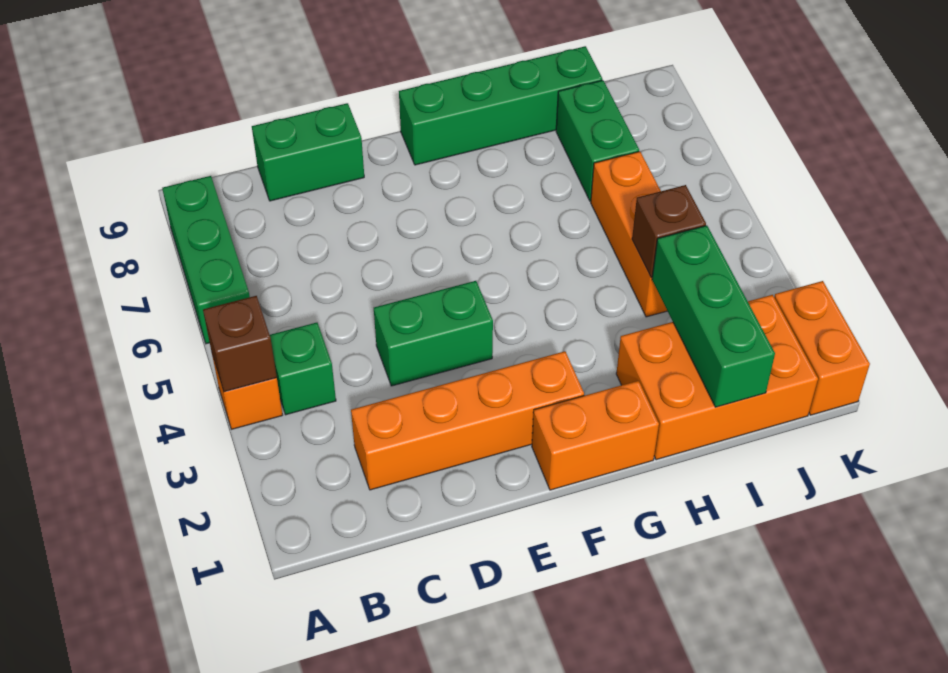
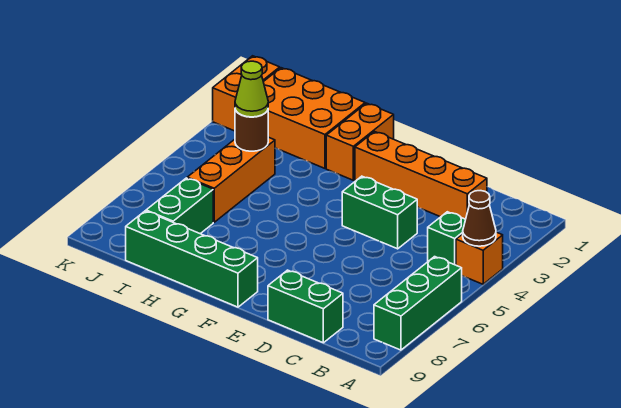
brown 1x1 brick [203,296,277,392] -> brown 1x1 cone [463,191,496,246]
orange 1x2 brick [532,381,659,490] -> orange 1x2 brick turned to [326,103,394,180]
green 1x3 brick [652,226,775,407] -> none
brown 1x1 brick [632,185,706,278] -> brown 1x1 round brick [235,110,268,151]
none -> lime 1x1 cone [235,61,268,117]

